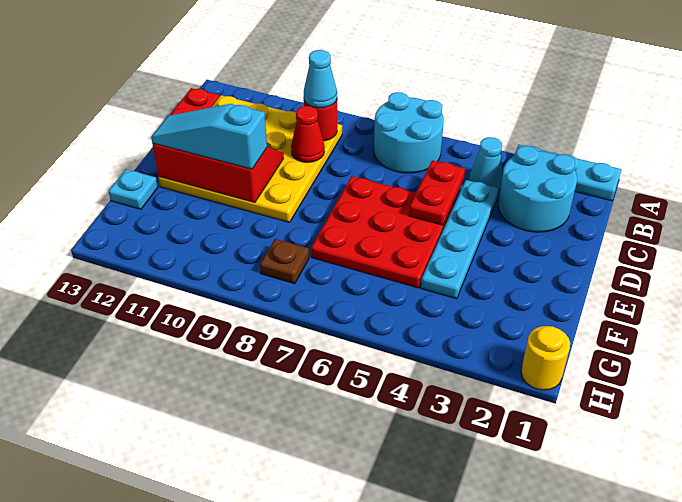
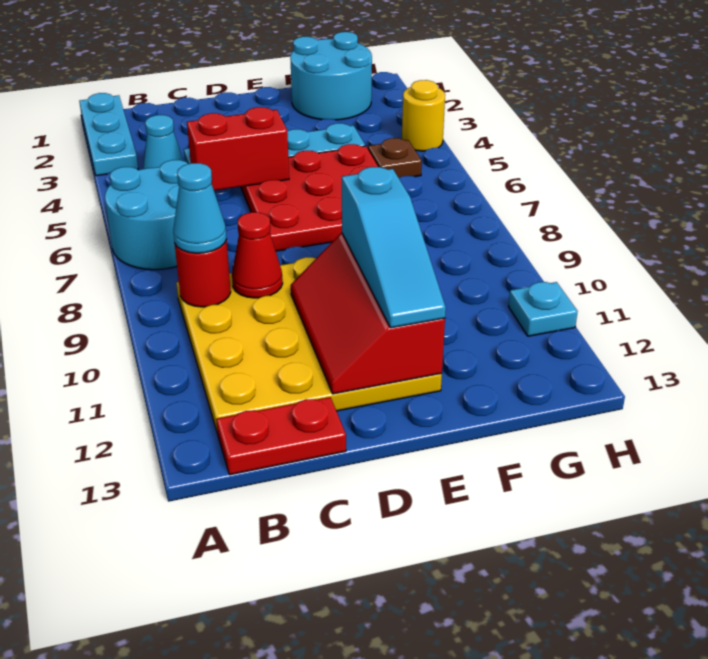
cyan 2x2 round brick [498,146,577,232] -> cyan 2x2 round brick moved to [290,32,372,120]
red 1x2 plate [409,160,465,225] -> red 1x2 brick [187,107,289,191]
cyan 1x1 plate [109,169,158,209] -> cyan 1x1 plate moved to [508,282,578,336]
brown 1x1 plate [260,239,309,284] -> brown 1x1 plate moved to [368,138,422,178]
yellow 1x1 round brick [521,326,570,390] -> yellow 1x1 round brick moved to [402,80,445,151]

